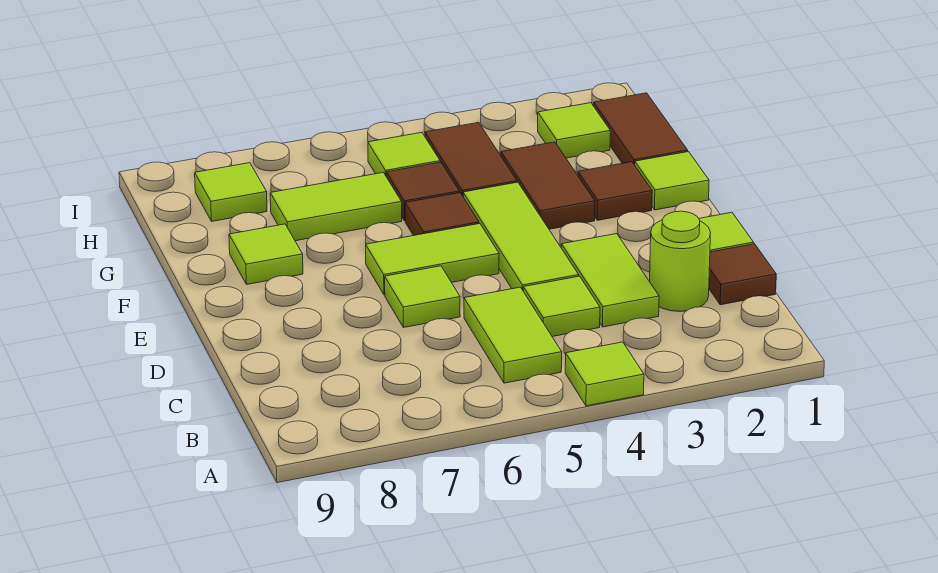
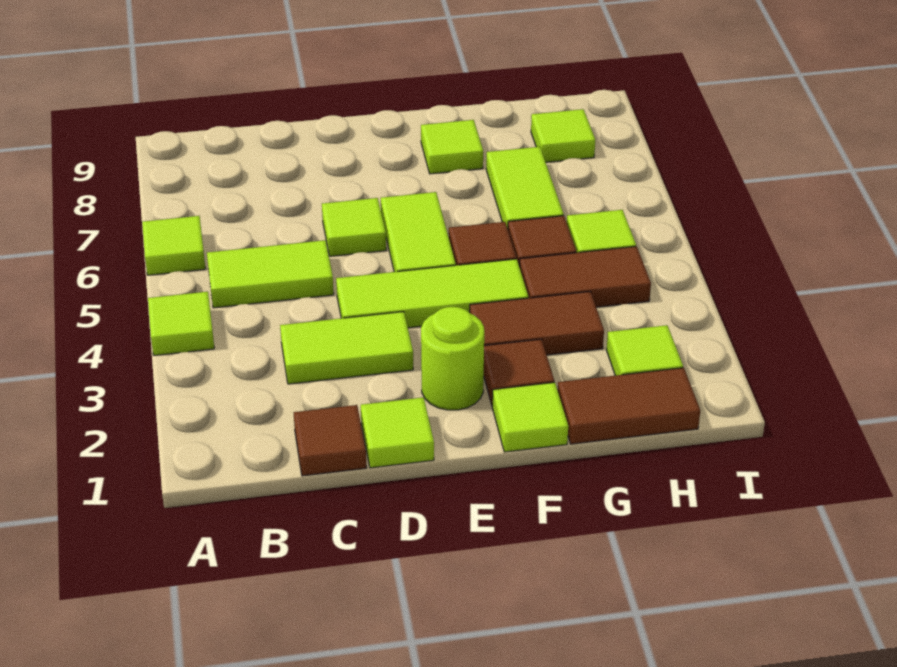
lime 1x1 round brick [650,211,711,312] -> lime 1x1 round brick moved to [421,307,484,410]
lime 1x1 tile [523,276,600,337] -> lime 1x1 tile moved to [142,216,205,275]

